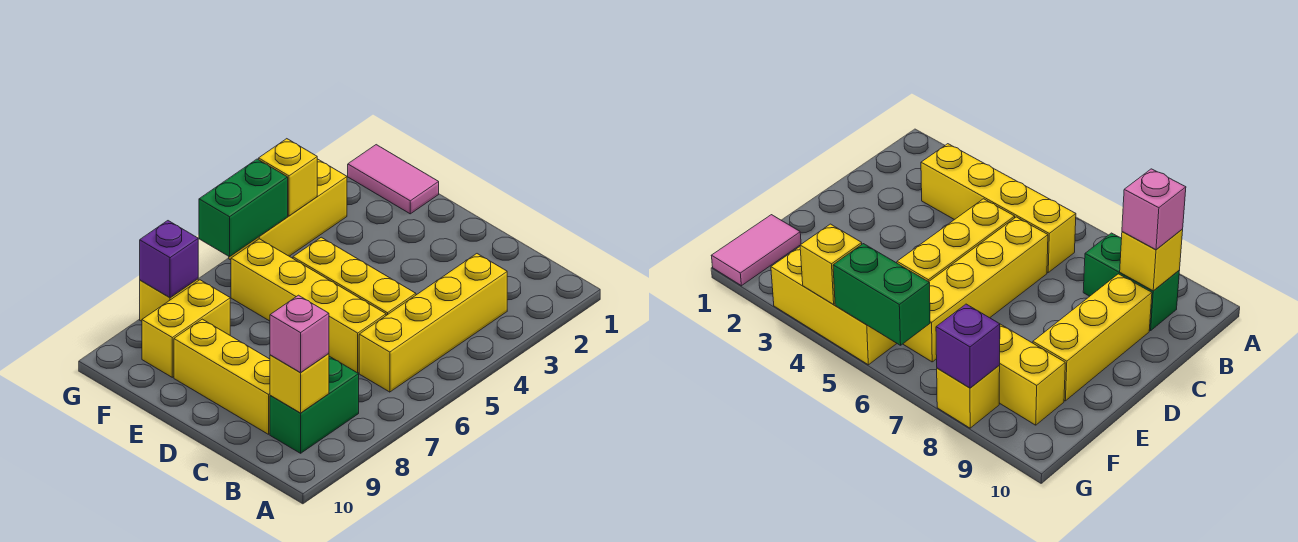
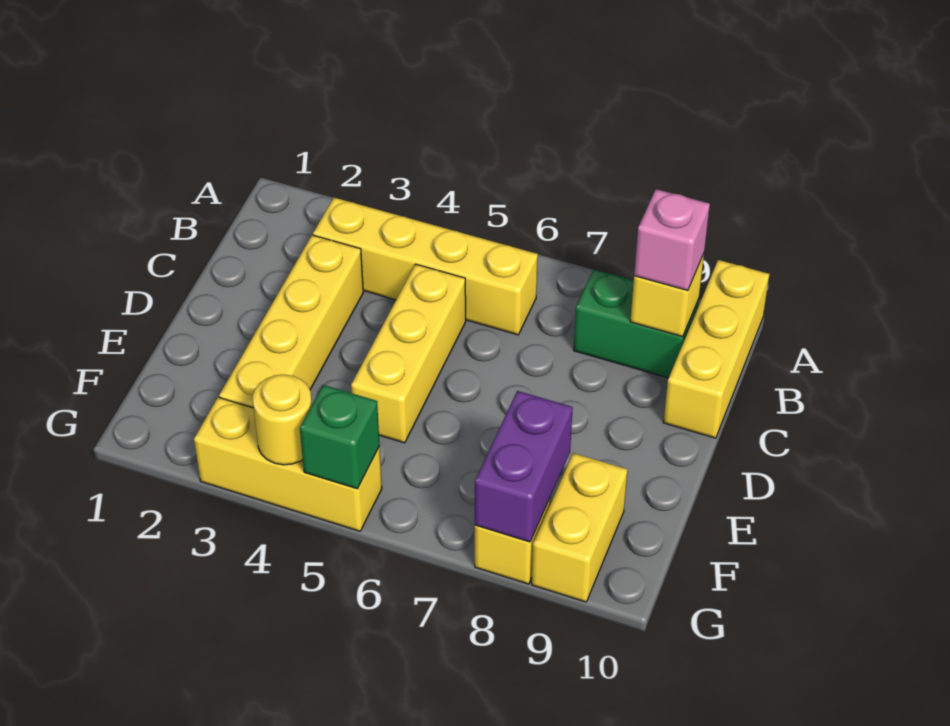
yellow 1x4 brick [231,239,386,373] -> yellow 1x4 brick moved to [219,235,363,408]
yellow 1x3 brick [174,319,270,434] -> yellow 1x3 brick moved to [663,260,769,438]
pink 1x2 tile [348,145,439,214] -> none
yellow 1x2 brick [142,280,230,377] -> yellow 1x2 brick turned to [532,453,628,602]
yellow 1x1 brick [259,139,317,216] -> yellow 1x1 round brick [253,375,312,465]
green 1x2 brick [199,159,288,257] -> green 1x1 brick [300,385,380,489]
purple 1x1 brick [140,221,198,298] -> purple 1x2 brick [475,391,573,542]

